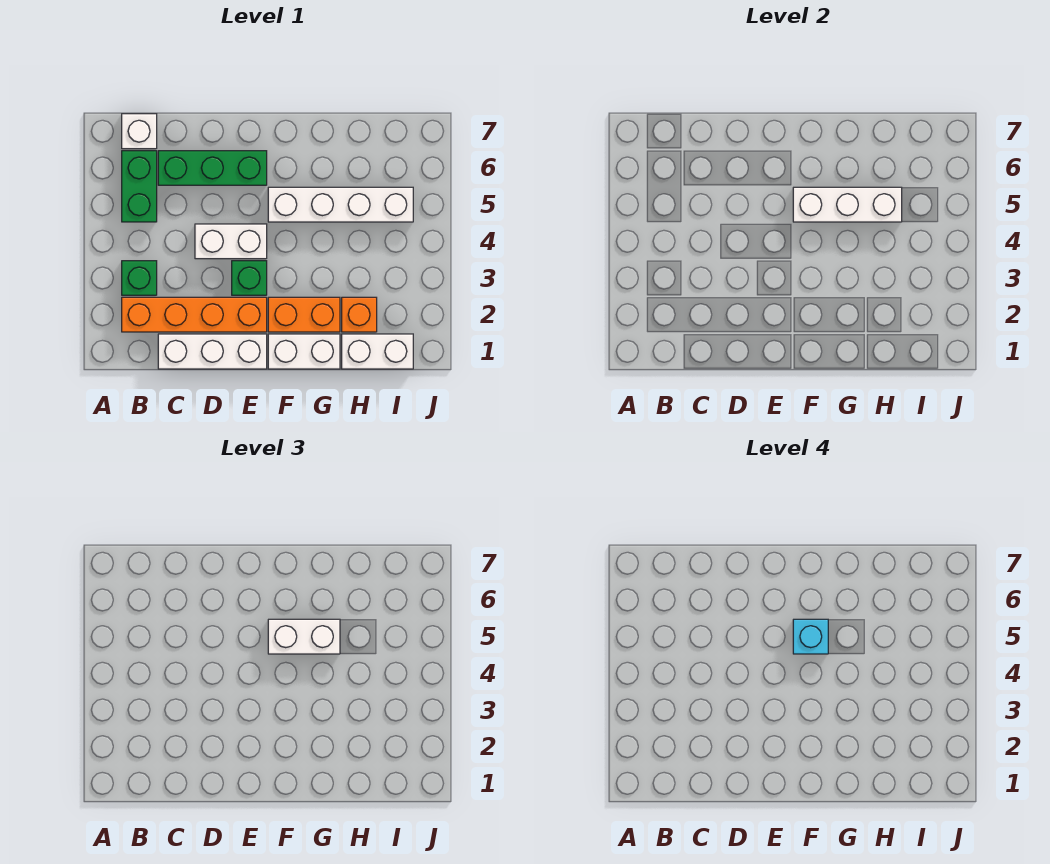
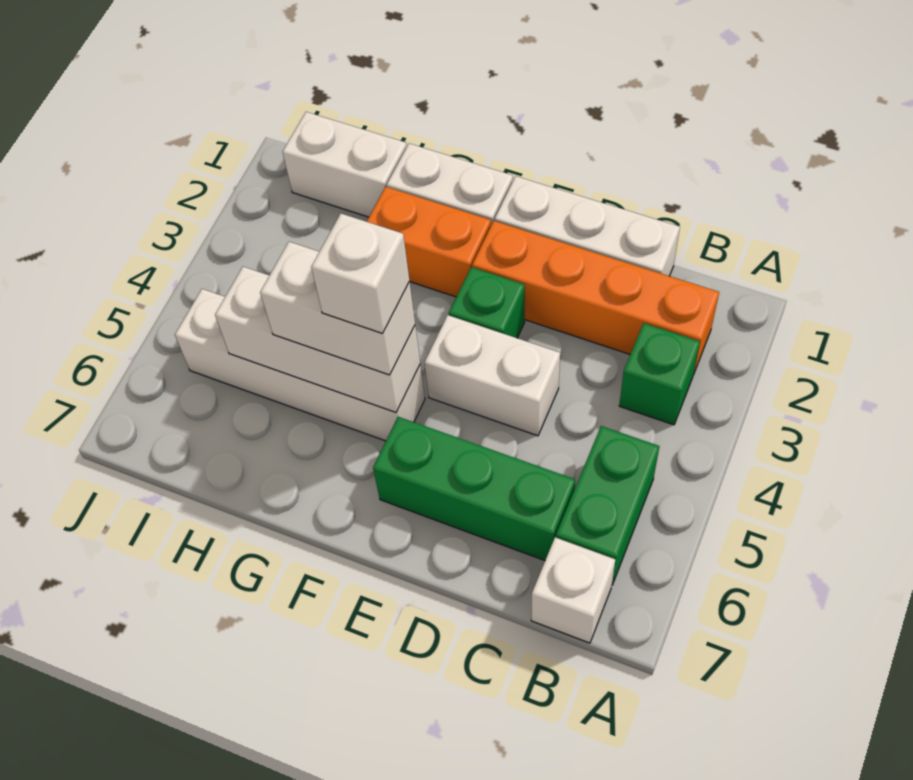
cyan 1x1 brick [793,619,828,654] -> white 1x1 brick [311,214,409,333]
orange 1x1 brick [342,297,377,332] -> none

